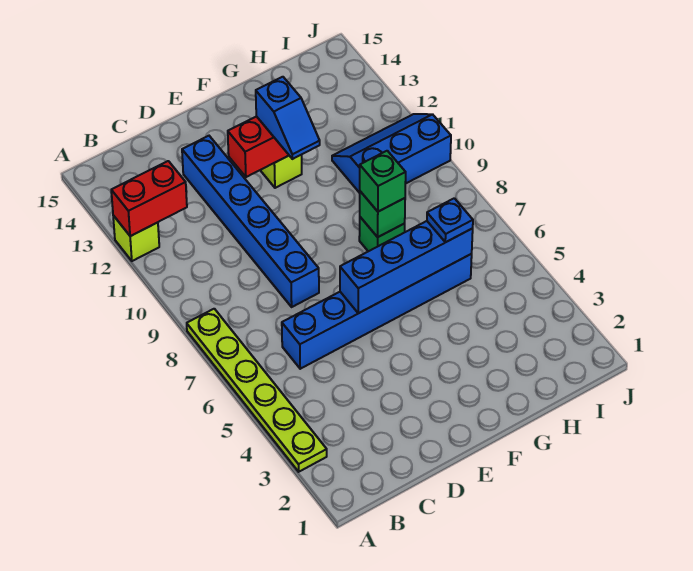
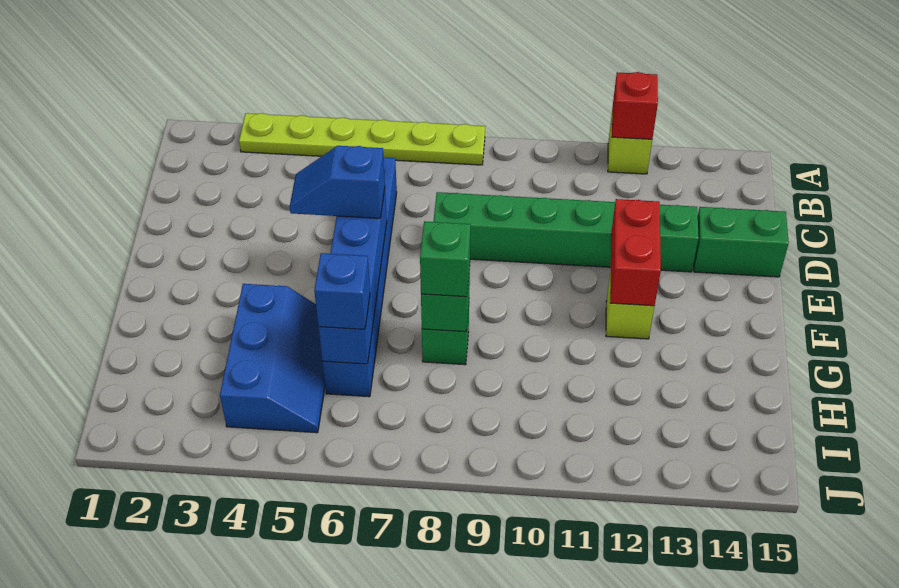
red 1x2 brick [111,161,187,236] -> red 1x1 brick [612,72,658,139]
blue 1x6 brick [182,136,319,307] -> green 1x6 brick [433,192,699,272]
none -> green 1x2 brick [694,207,789,277]
blue 1x2 slope [256,77,320,159] -> blue 1x2 slope moved to [290,146,385,218]
blue 1x1 plate [427,198,473,242] -> blue 1x1 brick [314,253,370,329]
blue 2x3 slope [332,114,451,193] -> blue 2x3 slope moved to [220,284,325,433]

